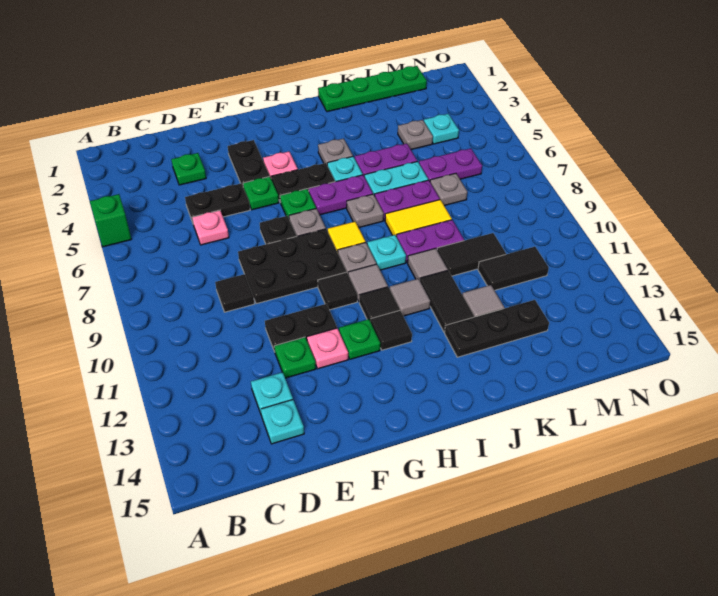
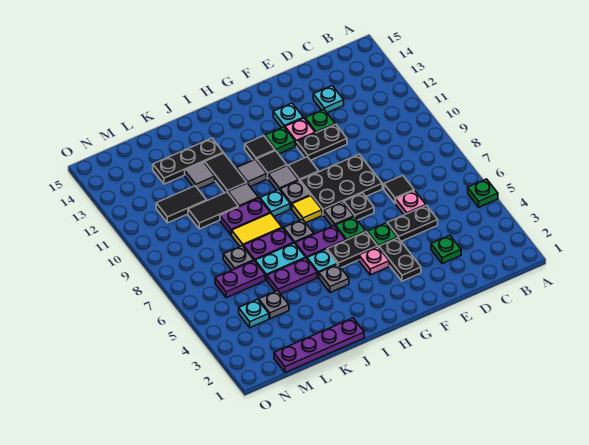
green 1x1 brick [90,194,131,247] -> green 1x1 plate [468,179,498,207]
black 1x1 tile [215,274,254,312] -> black 1x1 tile moved to [384,175,414,204]
cyan 1x1 plate [261,400,304,444] -> cyan 1x1 plate moved to [273,103,303,128]
green 1x4 plate [318,66,427,112] -> purple 1x4 plate [274,318,364,373]

